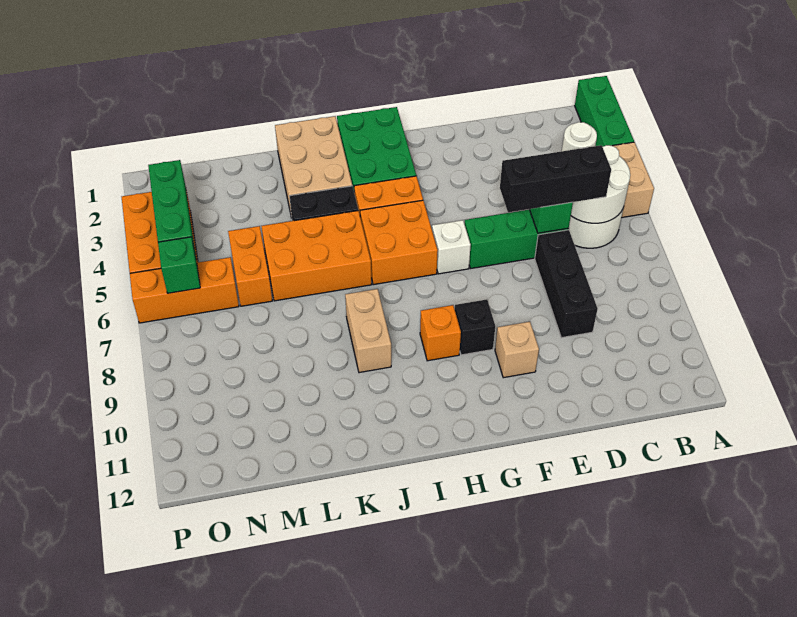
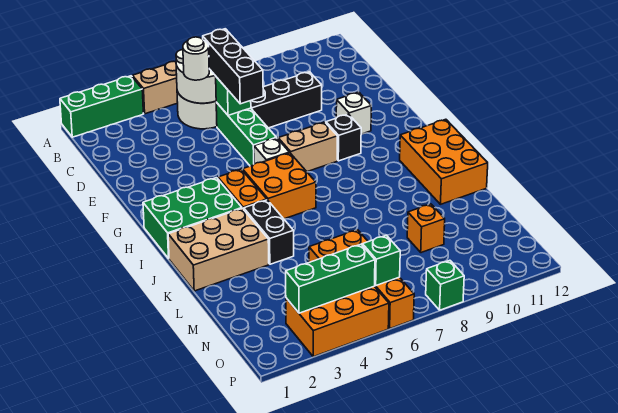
tan 1x1 brick [495,322,539,378] -> white 1x1 brick [336,92,371,134]
orange 1x1 brick [420,305,461,361] -> orange 1x1 brick moved to [407,204,445,253]
orange 2x3 brick [261,211,372,301] -> orange 2x3 brick moved to [400,119,488,204]
tan 1x2 brick [345,289,391,373] -> tan 1x2 brick moved to [278,122,337,172]
none -> green 1x1 brick [426,260,464,310]

